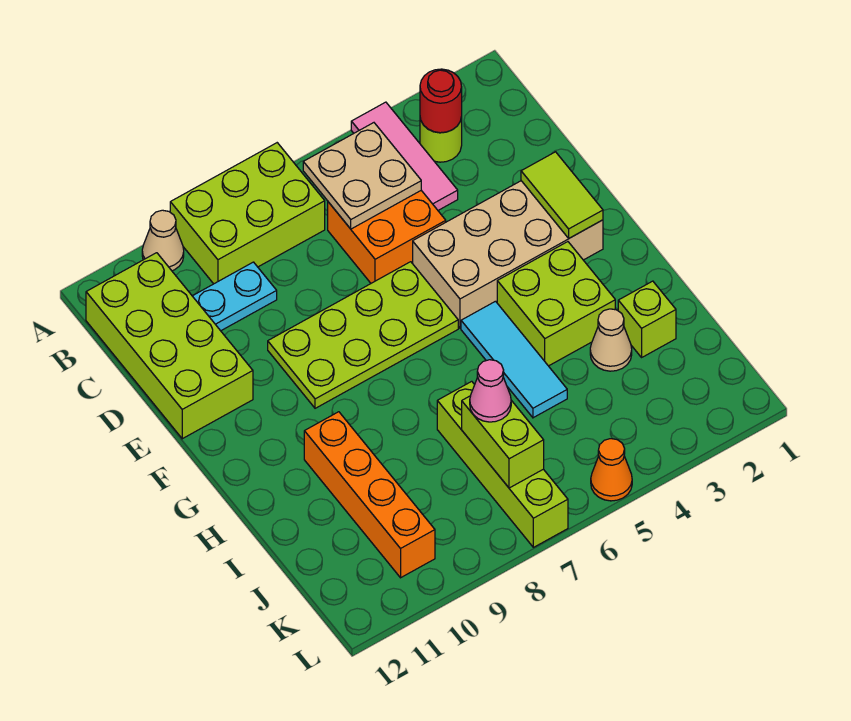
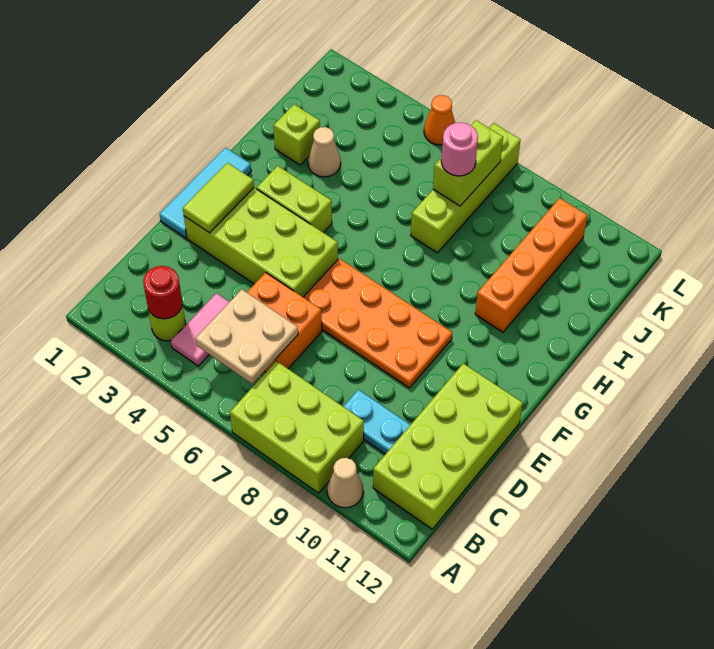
pink 1x3 tile [351,102,458,210] -> pink 1x2 tile [171,293,229,366]
tan 2x4 brick [413,181,603,328] -> lime 2x4 brick [184,188,338,297]
lime 2x4 plate [268,262,458,408] -> orange 2x4 plate [303,258,452,388]
lime 2x2 brick [497,242,615,366] -> lime 1x2 brick [257,166,332,233]
cyan 1x3 tile [461,301,567,418] -> cyan 1x3 tile moved to [160,148,251,238]
pink 1x1 cone [470,360,511,422] -> pink 1x1 round brick [441,122,478,176]

